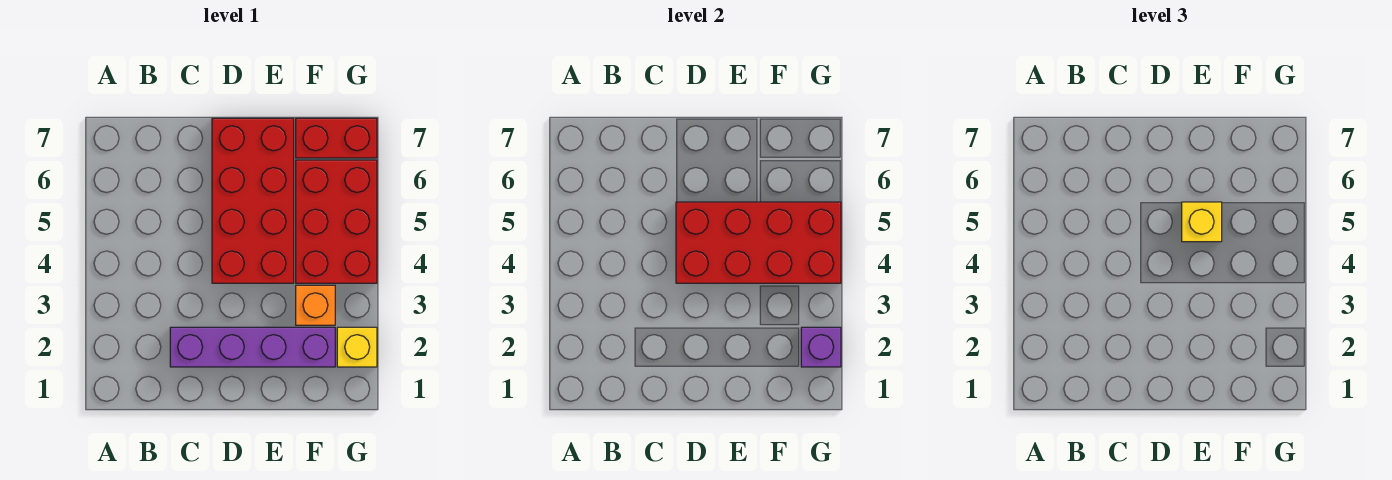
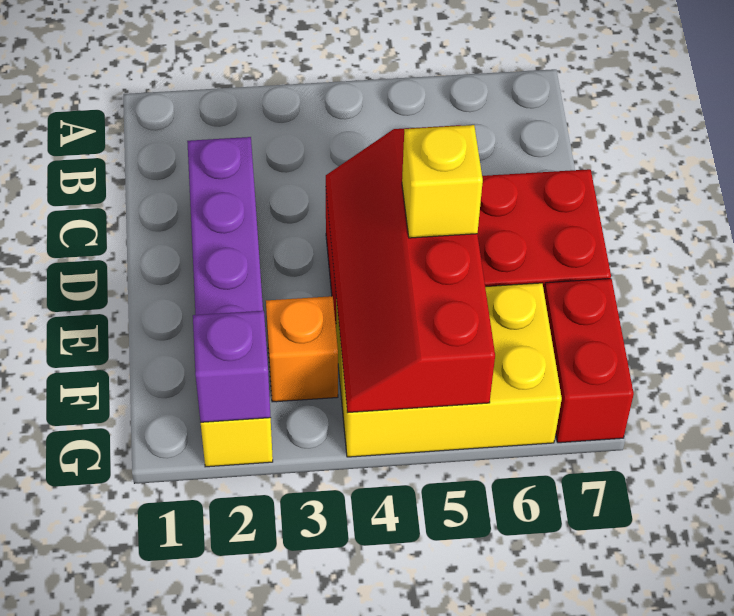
red 2x4 brick [676,202,841,283] -> red 2x4 slope [326,125,495,413]
red 2x3 brick [296,160,377,283] -> yellow 2x3 brick [336,283,562,457]

